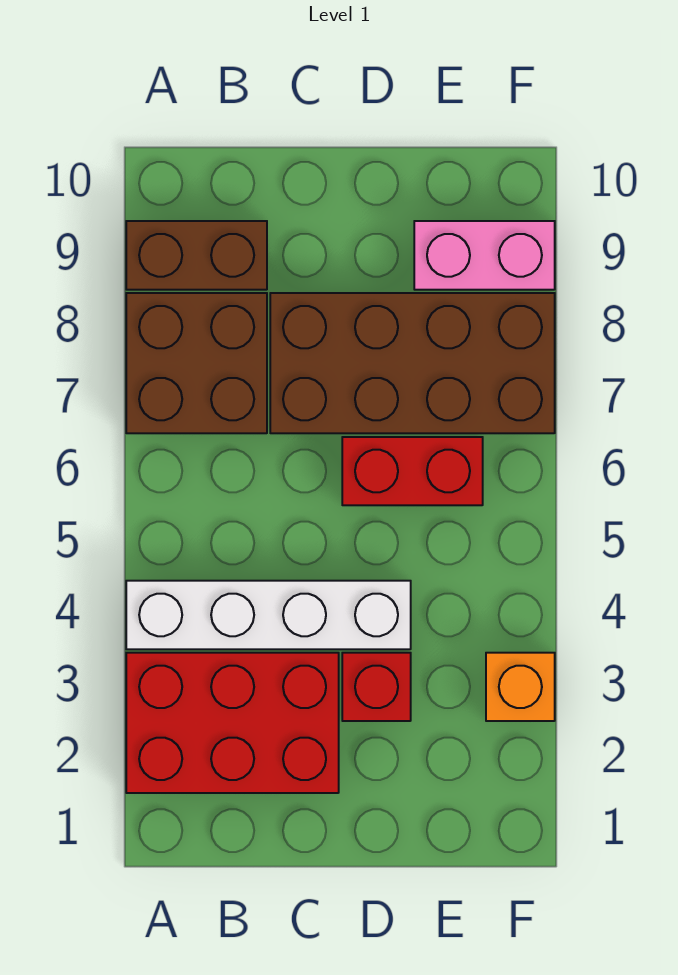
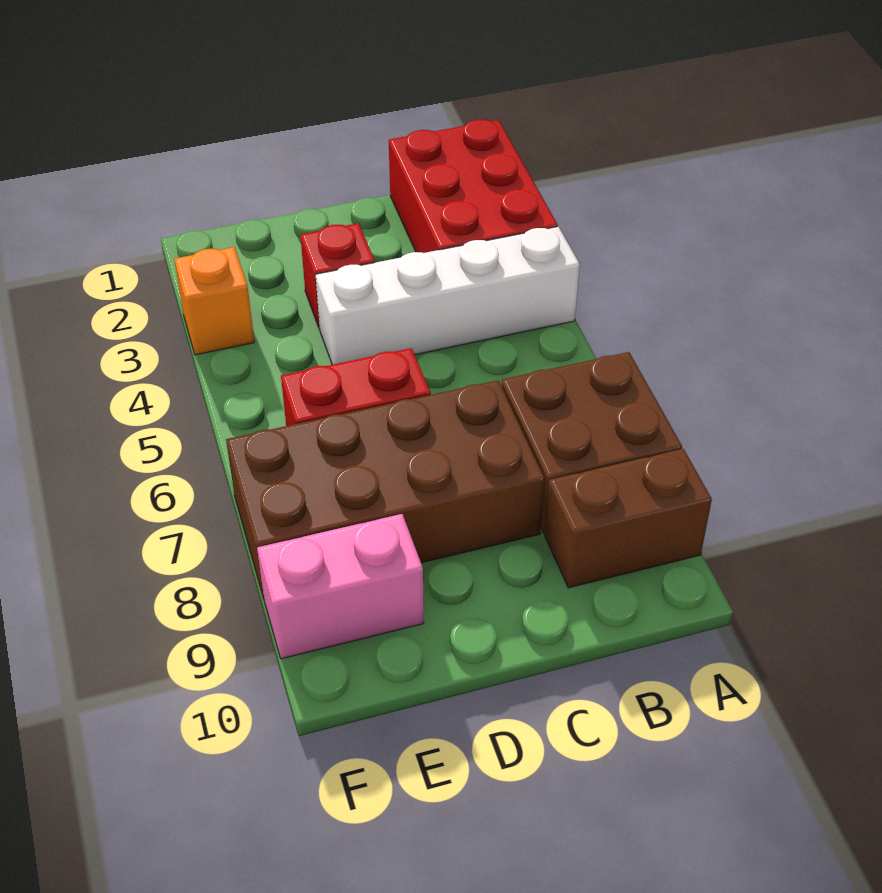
red 2x3 brick [126,653,339,793] -> red 2x3 brick turned to [389,120,558,253]

